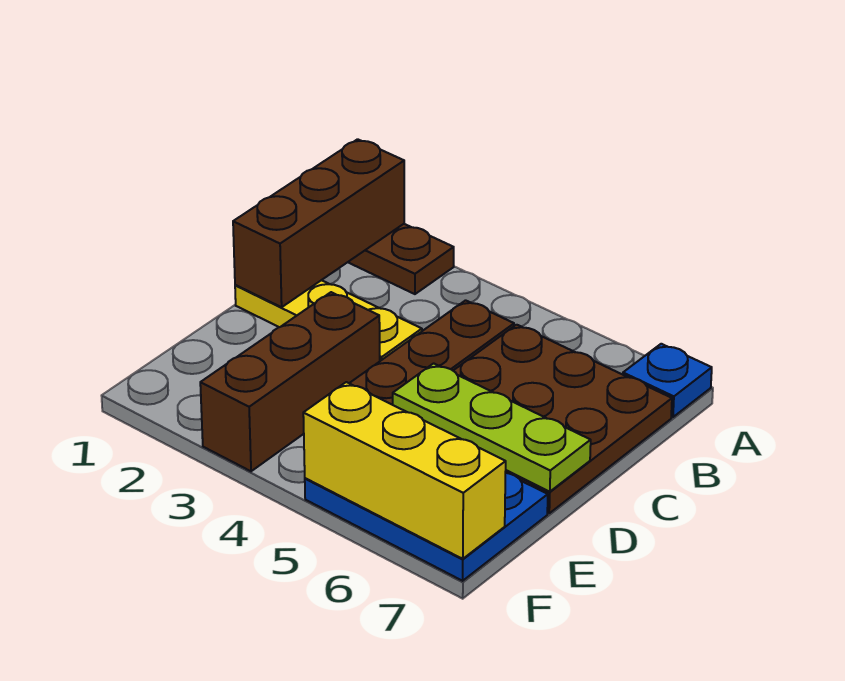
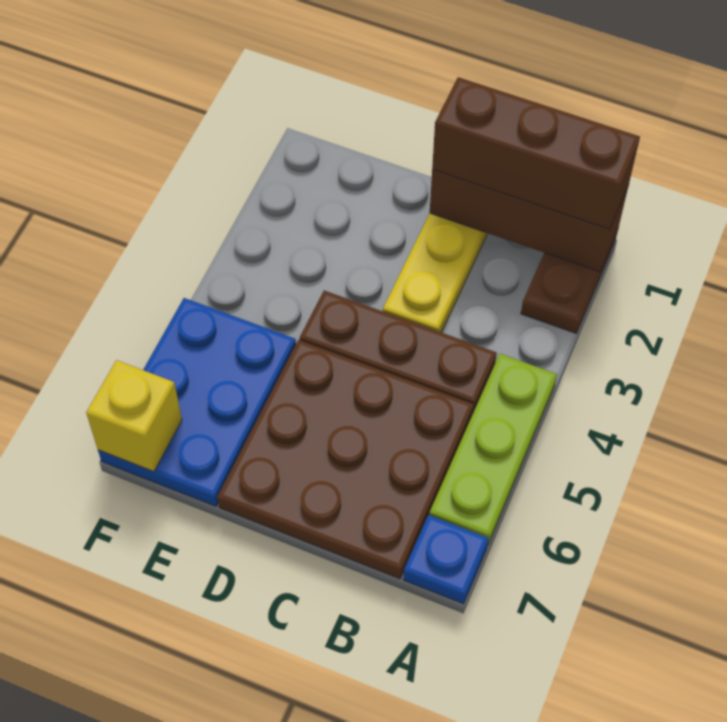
brown 1x3 brick [200,292,380,471] -> brown 1x3 brick moved to [432,77,640,229]
lime 1x3 plate [393,363,591,492] -> lime 1x3 plate moved to [429,354,557,546]
yellow 1x3 brick [303,382,506,559] -> yellow 1x1 brick [86,360,182,472]

